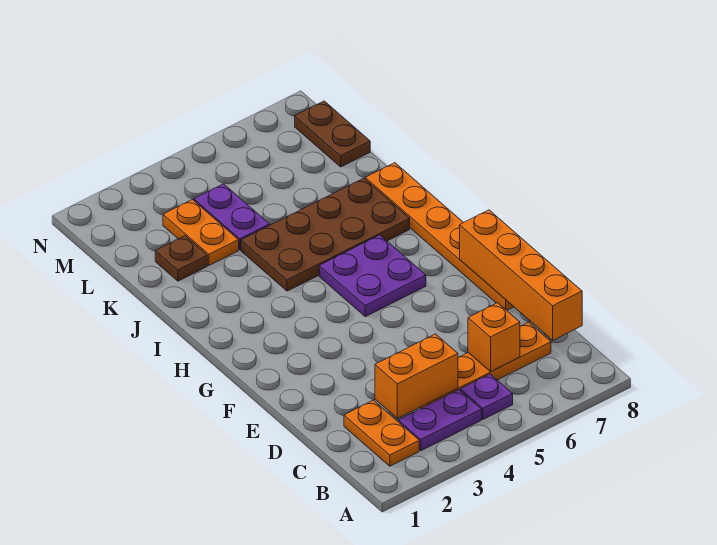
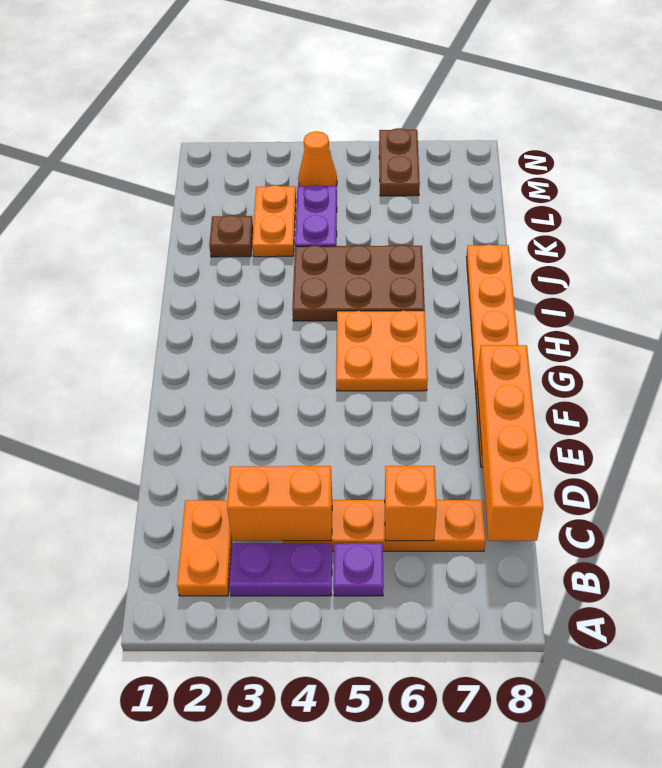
purple 2x2 plate [319,235,426,317] -> orange 2x2 plate [336,311,428,391]
brown 2x4 plate [241,178,410,291] -> brown 2x3 plate [292,245,425,321]
brown 1x2 plate [295,101,370,167] -> brown 1x2 plate moved to [379,128,420,196]
none -> orange 1x1 cone [298,131,337,186]

